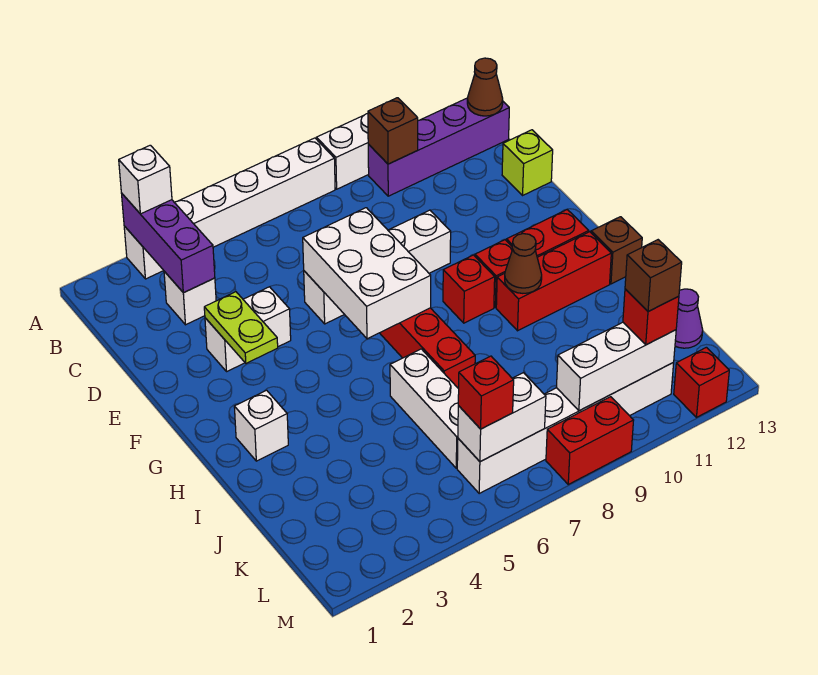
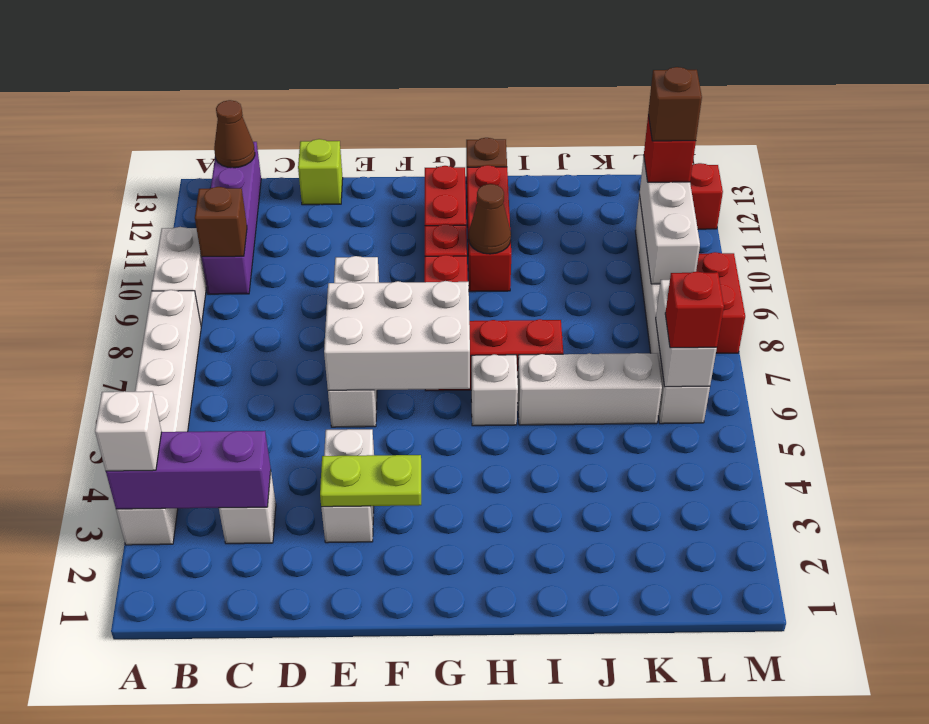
white 1x1 brick [234,390,288,461] -> white 1x1 brick moved to [471,354,518,426]
purple 1x1 cone [675,289,703,348] -> none

